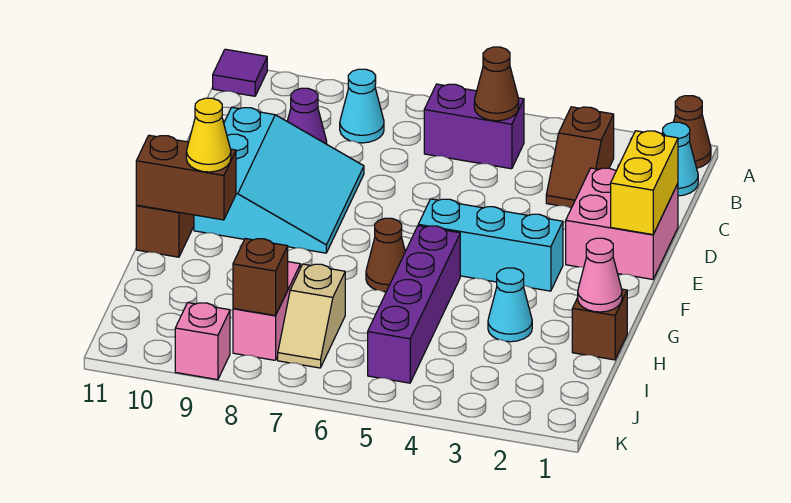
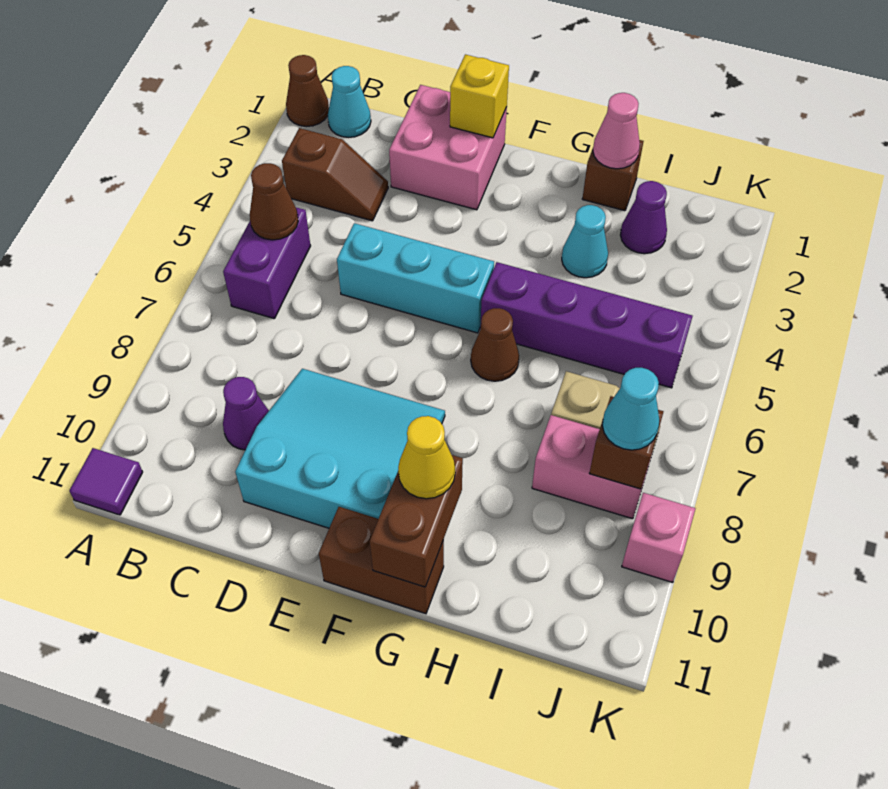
cyan 1x1 cone [340,69,384,143] -> cyan 1x1 cone moved to [602,368,659,450]
yellow 1x2 brick [611,131,678,235] -> yellow 1x1 brick [450,54,509,138]
cyan 1x3 brick [418,199,563,291] -> cyan 1x3 brick turned to [337,223,494,333]
none -> purple 1x1 cone [620,181,667,254]

